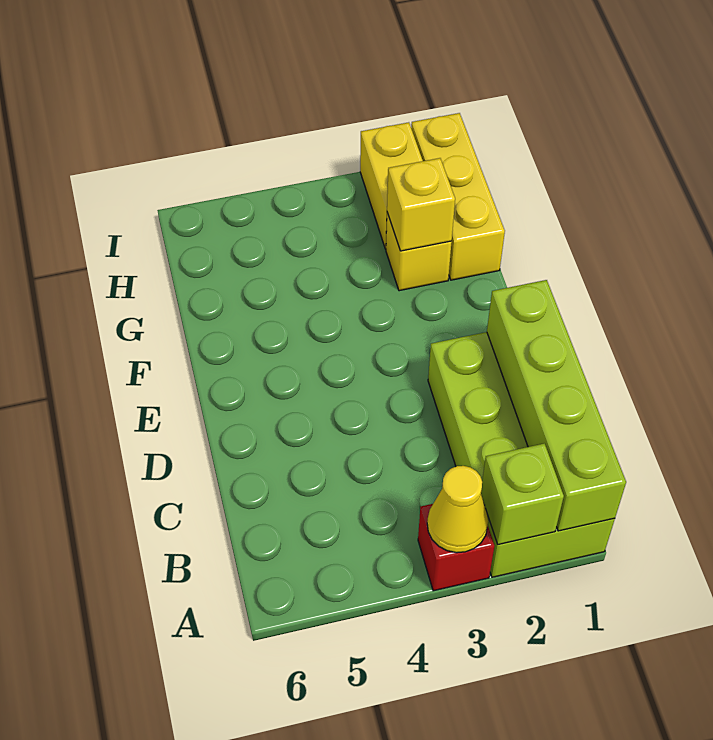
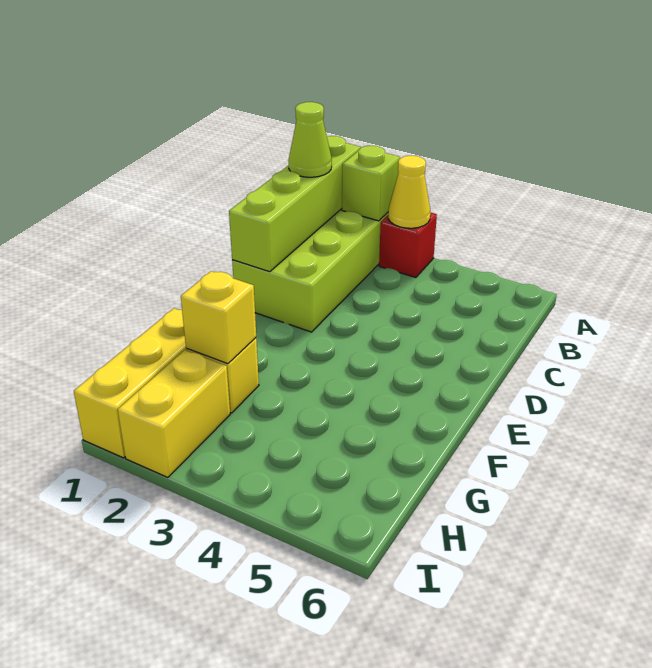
none -> lime 1x1 cone [289,102,332,177]

